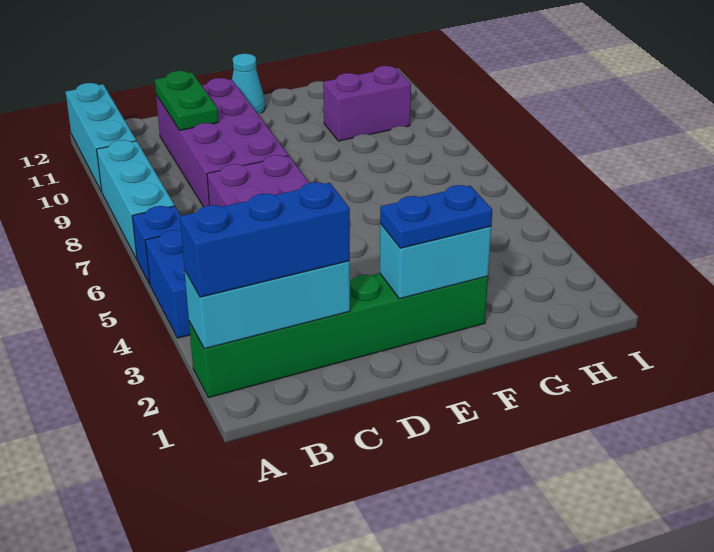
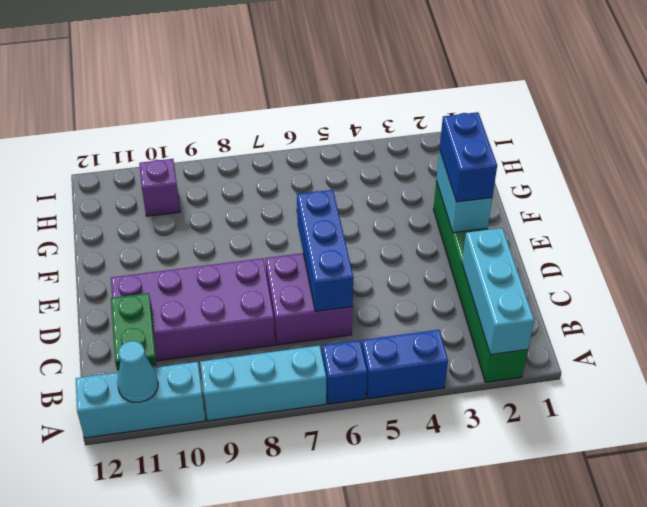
blue 1x3 brick [180,182,350,297] -> blue 1x3 brick moved to [297,190,353,311]
green 1x2 plate [155,71,218,130] -> green 1x2 plate turned to [111,293,157,371]
blue 1x2 plate [380,185,492,248] -> blue 1x2 brick [440,112,497,202]
cyan 1x1 cone [232,54,265,113] -> cyan 1x1 cone moved to [117,341,158,402]
purple 1x2 brick [323,66,411,141] -> purple 1x1 brick [139,159,180,216]

